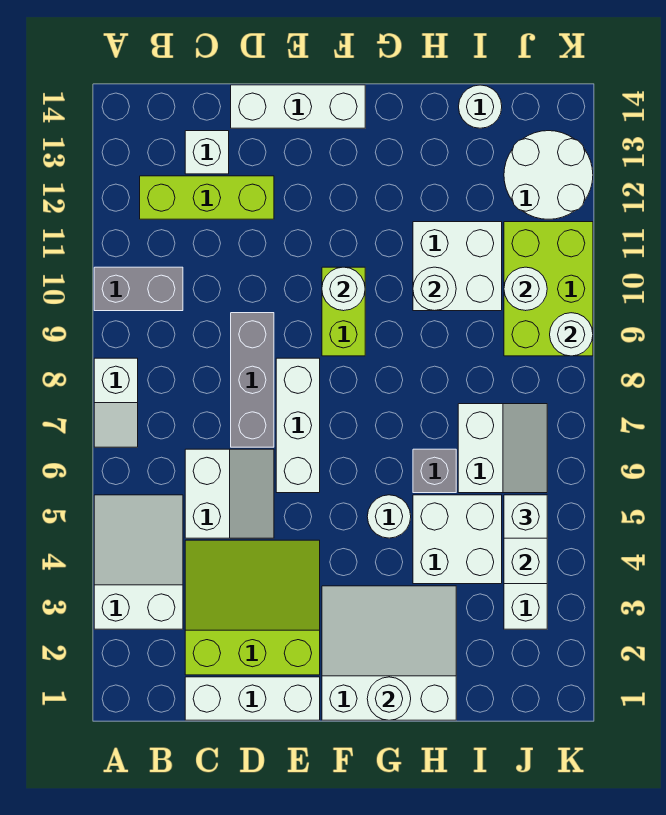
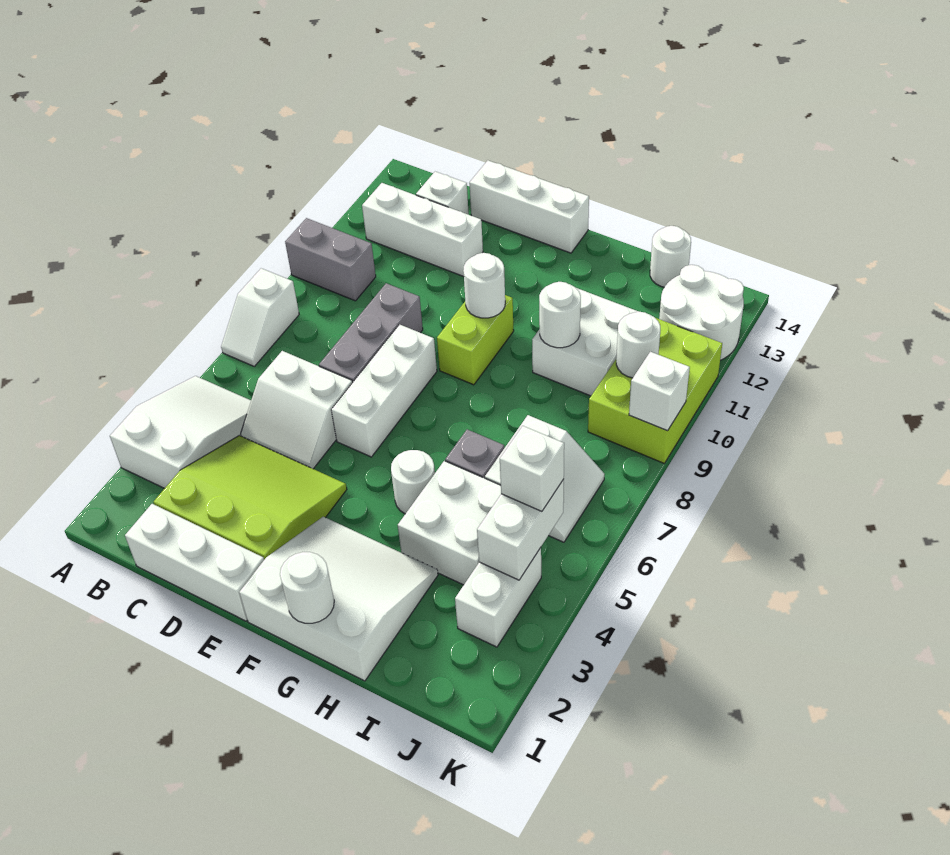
lime 1x3 brick [140,176,274,219] -> white 1x3 brick [362,183,483,277]
white 2x2 slope [185,449,274,538] -> white 2x2 slope turned to [241,351,352,469]
white 1x1 round brick [550,313,593,356] -> white 1x1 brick [629,352,690,431]

